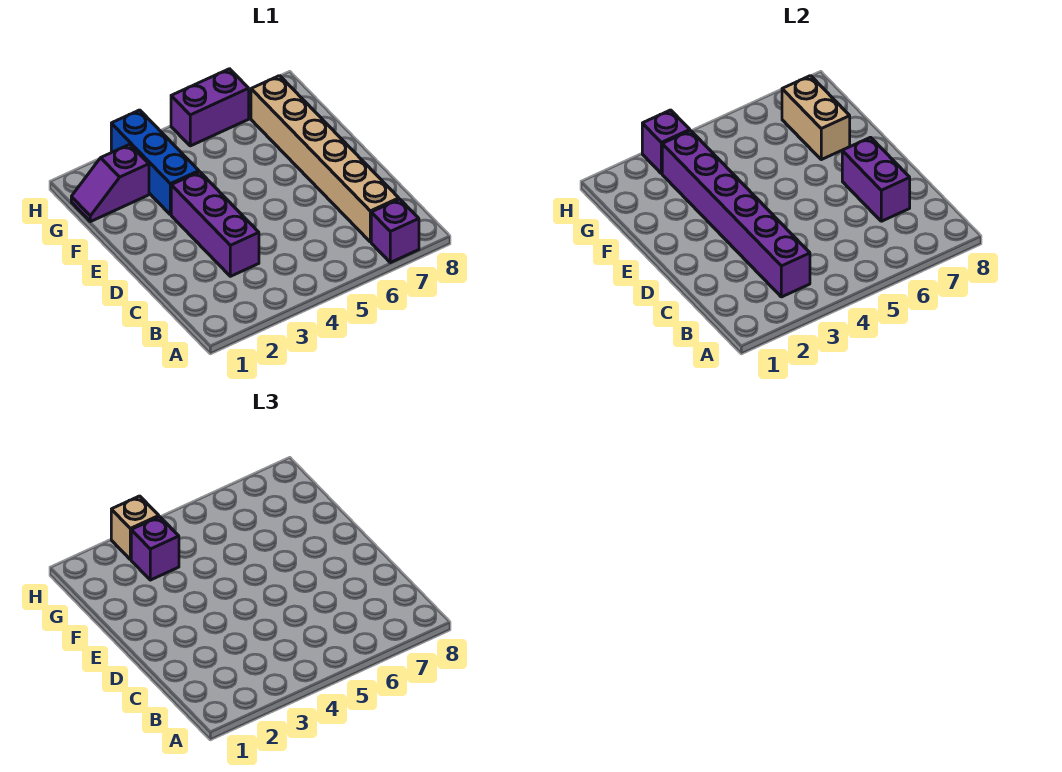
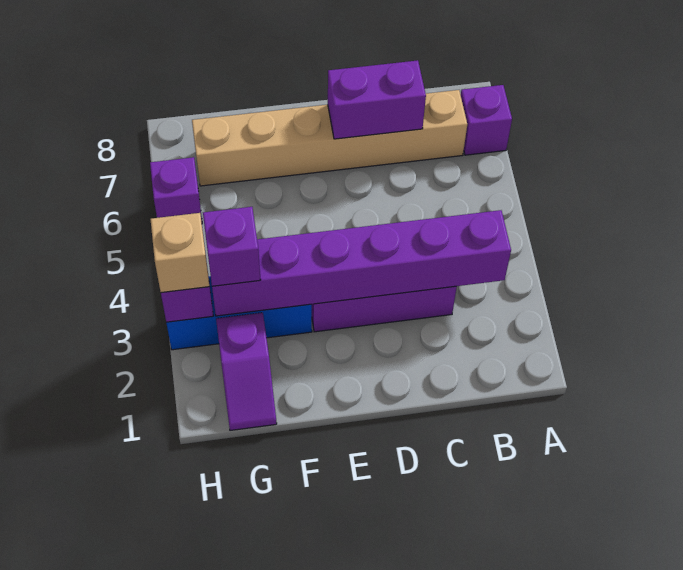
tan 1x2 brick [782,76,850,160] -> none
purple 1x2 brick [171,69,249,146] -> purple 1x1 brick [150,157,202,222]

